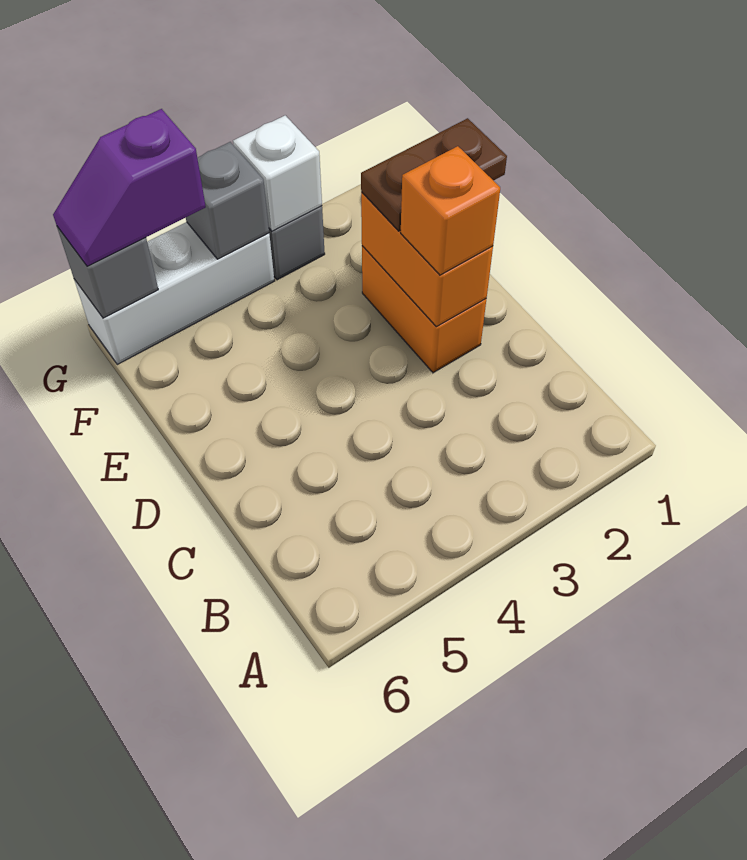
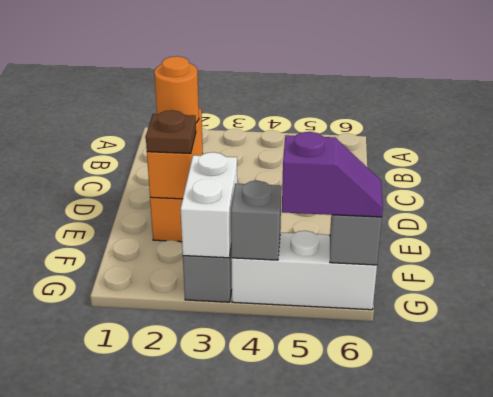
orange 1x1 brick [401,146,500,275] -> orange 1x1 round brick [154,56,199,123]
brown 1x2 plate [361,118,507,231] -> brown 1x1 plate [146,110,196,154]
white 1x1 brick [233,115,322,231] -> white 1x2 brick [180,152,237,258]

